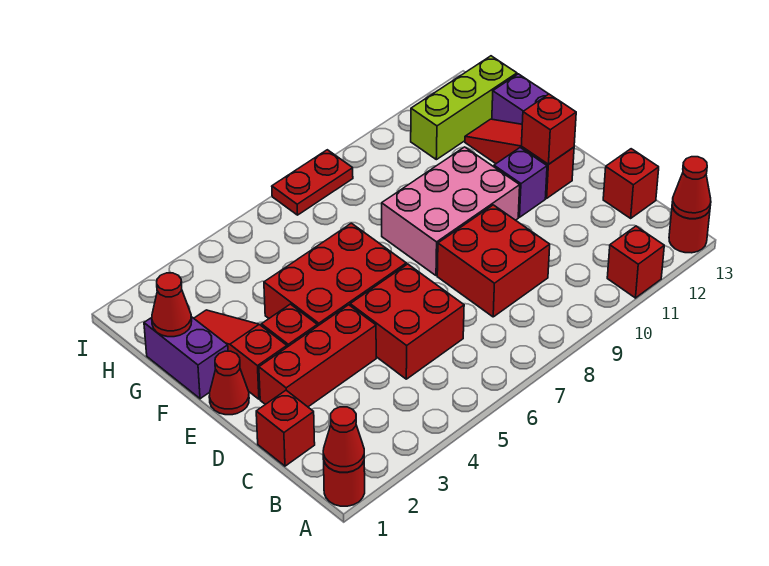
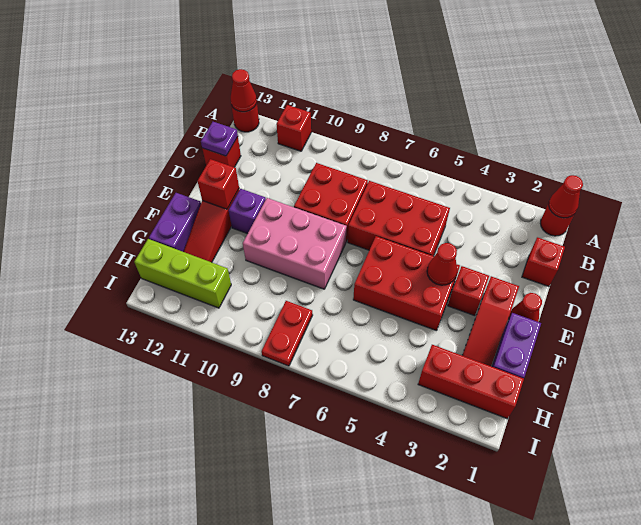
red 2x2 brick [350,264,464,379] -> red 2x3 brick [348,181,450,256]
none -> purple 1x1 plate [201,122,238,156]
red 1x3 brick [259,305,376,407] -> red 1x3 brick moved to [418,345,524,419]
red 1x1 cone [152,273,192,337] -> red 1x1 cone moved to [427,243,457,285]
red 1x2 plate [272,150,353,215] -> red 1x2 plate turned to [262,301,313,366]

